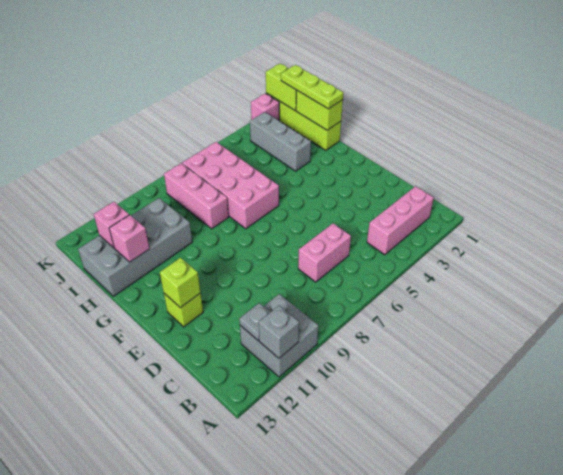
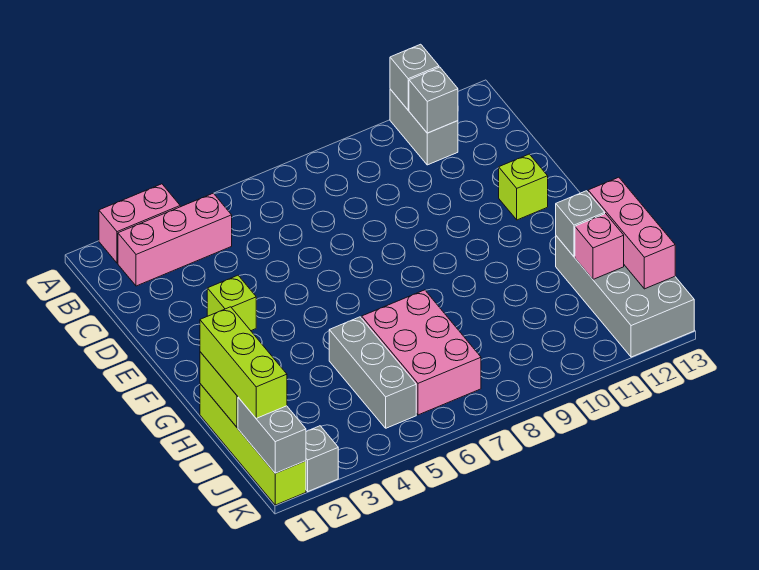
grey 2x2 brick [240,294,318,377] -> grey 1x2 brick [390,89,458,165]
grey 1x1 plate [239,303,270,341] -> grey 1x1 brick [409,67,458,133]
pink 1x2 brick [298,223,351,282] -> pink 1x2 brick moved to [99,184,180,263]
lime 1x1 brick [160,258,201,308] -> lime 1x1 brick moved to [207,275,256,331]
pink 2x4 brick [182,142,279,229] -> pink 2x3 brick [362,290,481,415]
lime 1x3 plate [281,65,343,109] -> lime 1x3 brick [200,307,287,418]
grey 1x3 brick [250,112,311,171] -> grey 1x3 brick moved to [329,317,416,428]
pink 1x3 brick [164,163,229,229] -> pink 1x3 brick moved to [588,177,675,289]
grey 2x4 brick [78,198,192,296] -> grey 2x4 brick turned to [556,236,694,357]
pink 1x1 brick [109,215,150,262] -> grey 1x1 brick [556,191,605,257]
lime 1x2 brick [266,64,296,110] -> grey 1x2 brick [238,397,306,473]
pink 1x1 brick [251,93,279,121] -> grey 1x1 brick [306,426,338,491]

